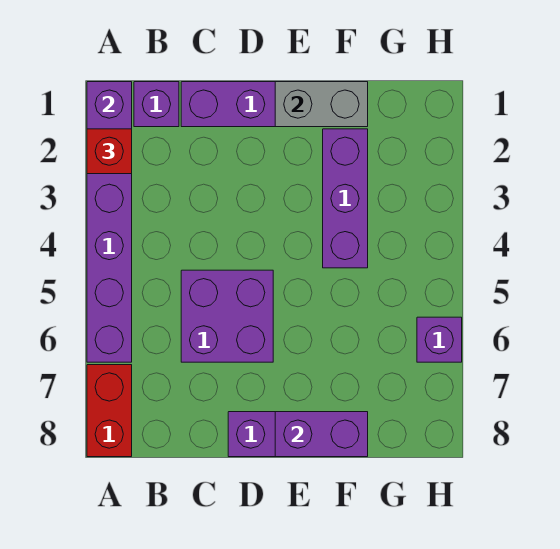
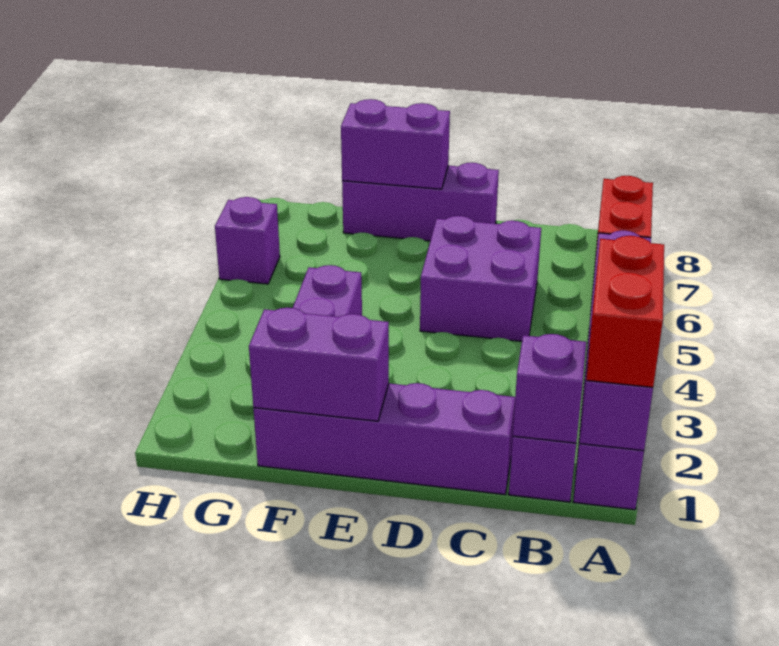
red 1x1 brick [87,129,132,174] -> red 1x2 brick [586,236,664,387]
none -> purple 1x1 brick [513,334,586,443]
grey 1x2 brick [275,82,368,127] -> purple 1x2 brick [249,308,389,421]

